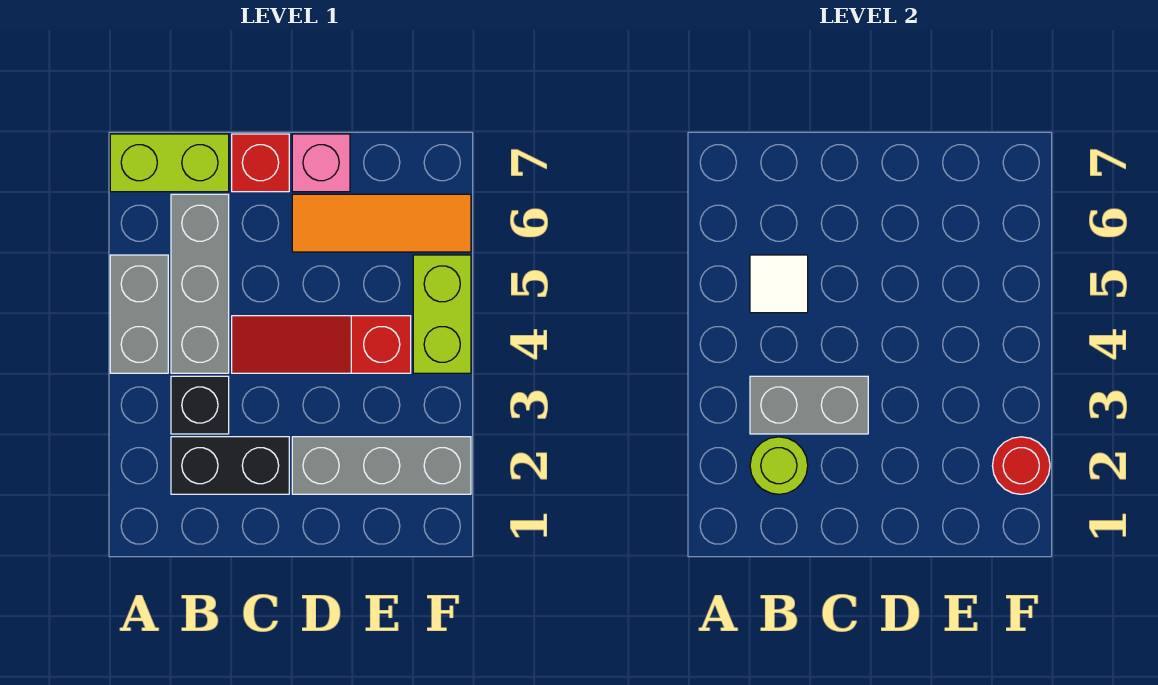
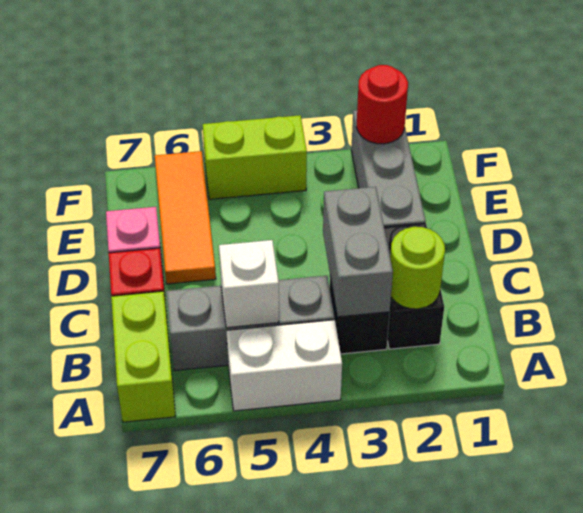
grey 1x2 brick [110,255,168,373] -> white 1x2 brick [227,320,342,411]
white 1x1 tile [750,255,808,313] -> white 1x1 brick [219,240,279,328]
red 1x3 slope [232,316,411,373] -> none

